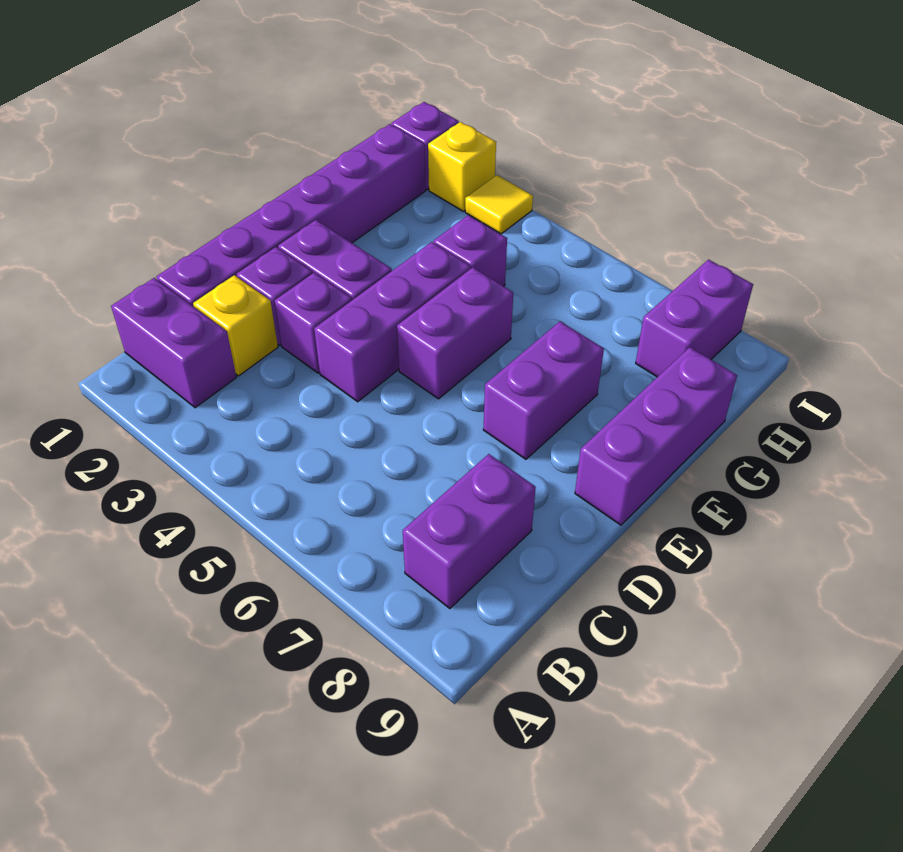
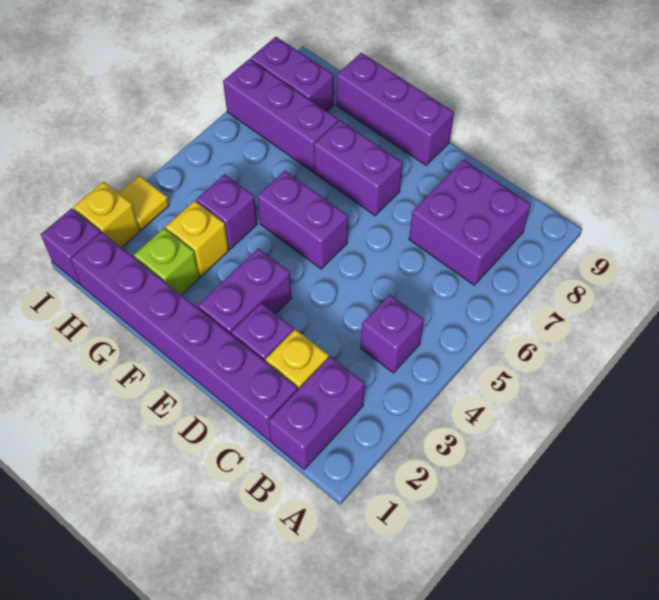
purple 1x2 brick [403,454,536,609] -> purple 2x2 brick [409,160,531,285]
purple 1x1 brick [275,273,352,373] -> purple 1x1 brick moved to [361,295,424,373]
purple 1x3 brick [314,242,471,402] -> purple 1x3 brick moved to [223,59,338,172]
none -> lime 1x1 brick [134,228,199,295]
none -> yellow 1x1 brick [166,201,229,277]

